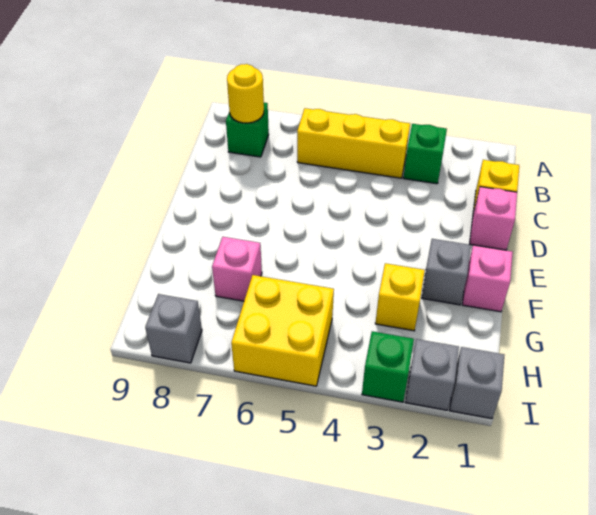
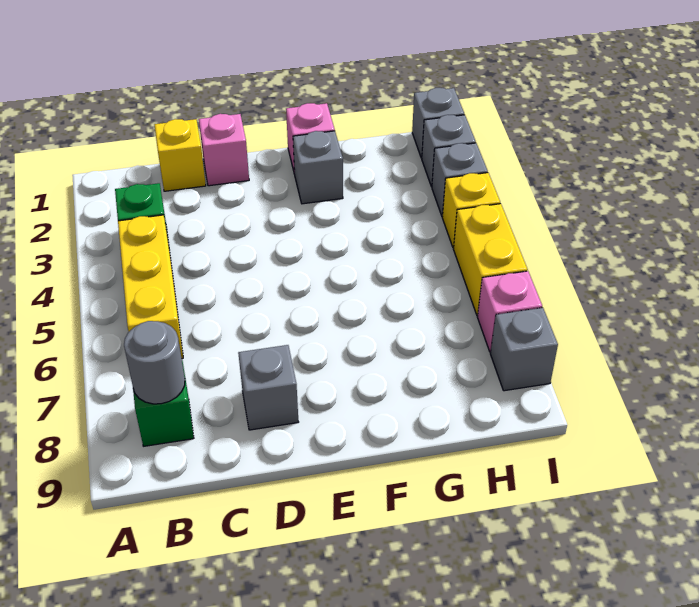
yellow 1x1 round brick [227,64,264,123] -> grey 1x1 round brick [124,321,185,404]
none -> grey 1x1 brick [238,345,298,430]
yellow 1x1 brick [375,263,425,331] -> yellow 1x1 brick moved to [442,173,500,248]
pink 1x1 brick [212,237,262,301] -> pink 1x1 brick moved to [477,271,542,352]
yellow 2x2 brick [231,275,334,386] -> yellow 1x2 brick [454,204,528,315]
green 1x1 brick [362,331,414,402] -> grey 1x1 brick [432,143,488,217]

